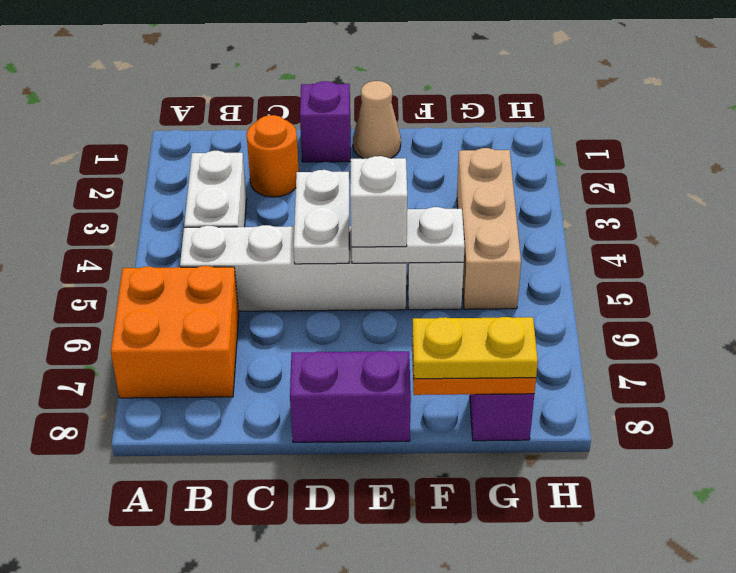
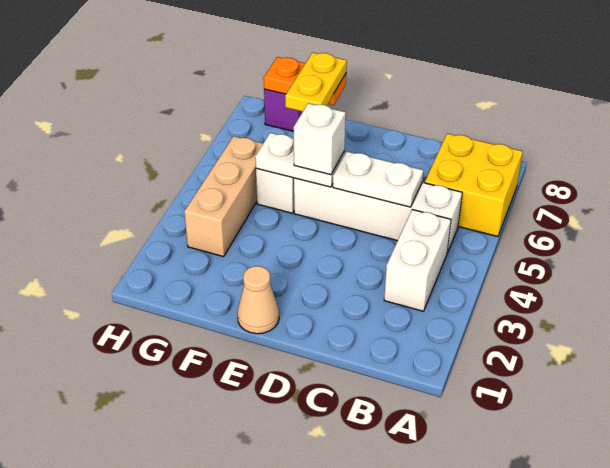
orange 2x2 brick [111,266,239,398] -> yellow 2x2 brick [425,133,523,237]
orange 1x1 round brick [246,115,299,197] -> none
purple 1x1 brick [300,81,351,162] -> none
white 1x2 plate [294,170,349,264] -> white 1x2 plate turned to [333,151,423,207]
purple 1x2 brick [290,351,411,442] -> none
yellow 1x2 plate [412,317,538,379] -> yellow 1x2 plate turned to [285,52,347,112]

